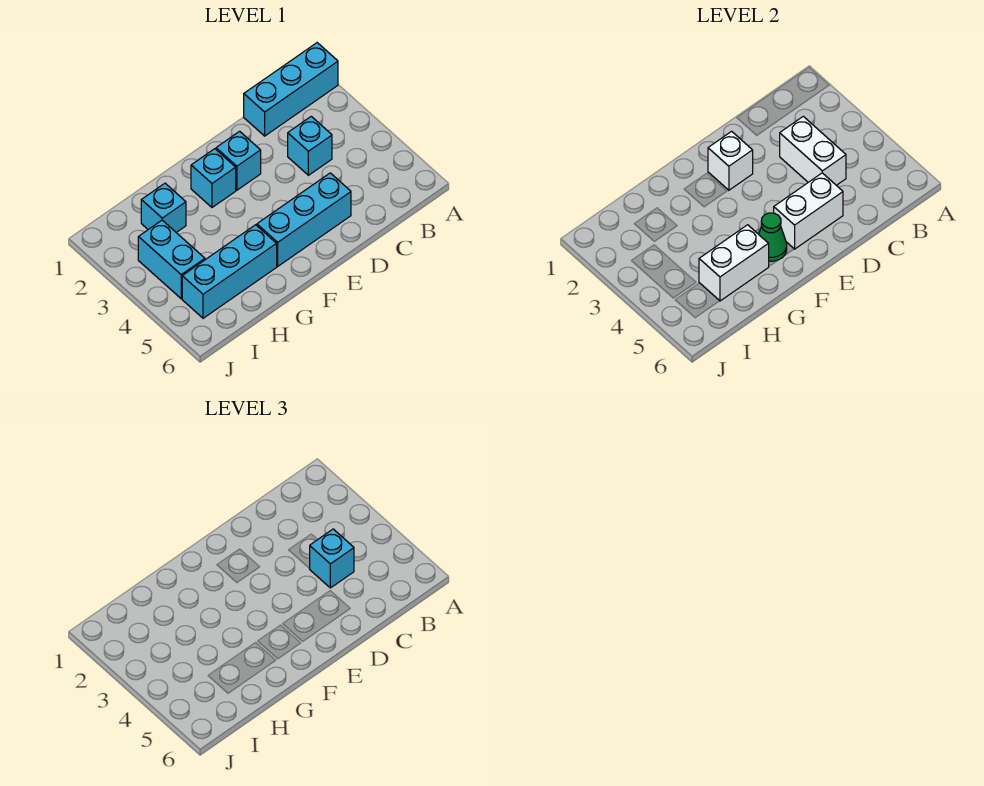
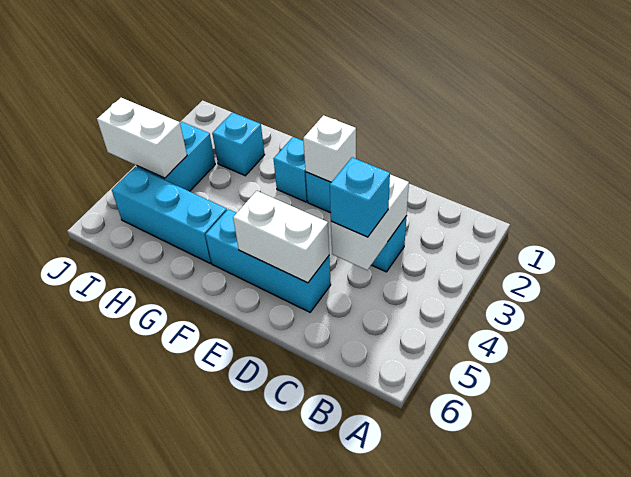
cyan 1x3 brick [244,43,338,136] -> none
green 1x1 cone [759,213,787,261] -> none
white 1x2 brick [699,225,769,301] -> white 1x2 brick moved to [97,98,187,178]

